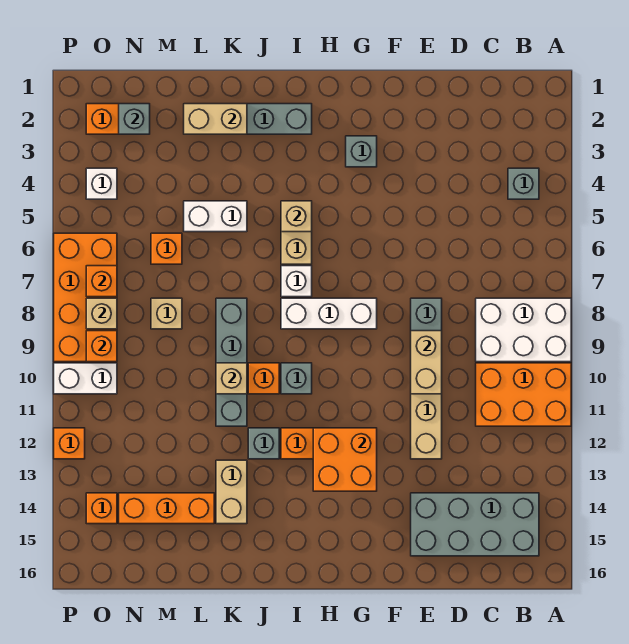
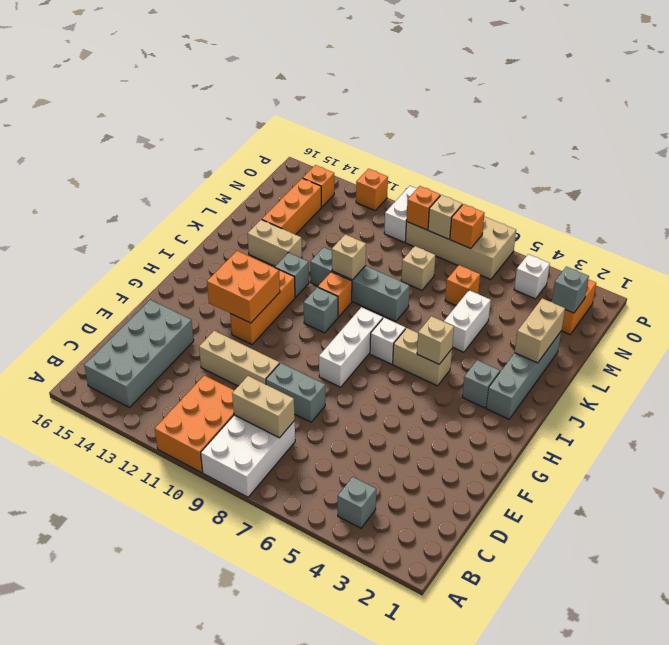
tan 1x2 brick [411,331,442,394] -> tan 1x2 brick moved to [232,376,295,438]
grey 1x1 brick [346,136,377,167] -> grey 1x1 brick moved to [462,360,500,408]
orange 2x4 brick [54,233,117,362] -> tan 2x4 brick [405,216,516,280]

